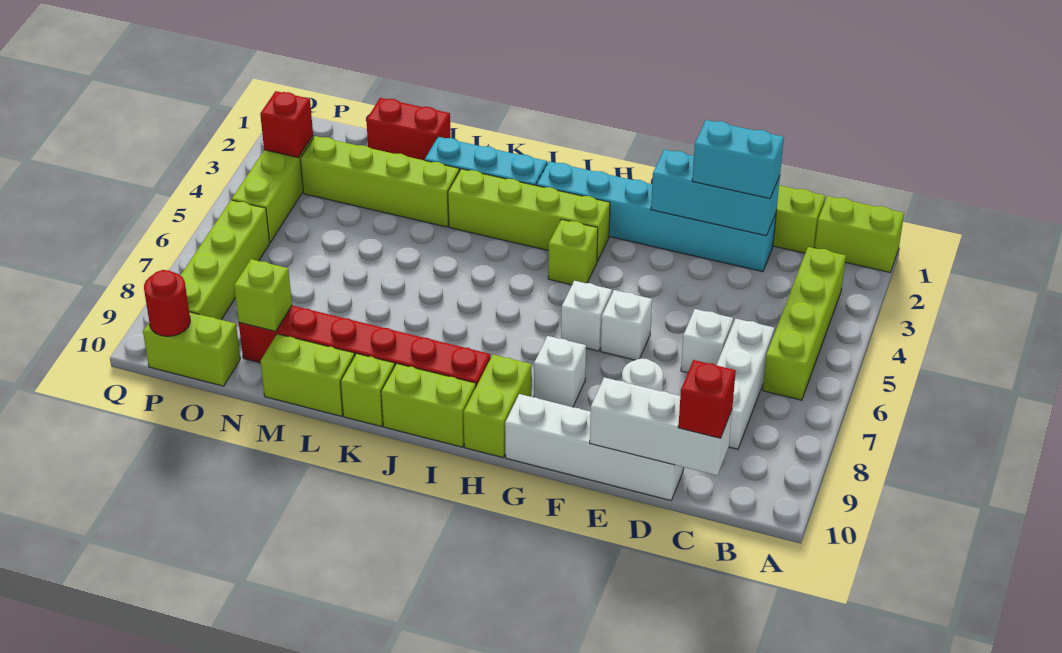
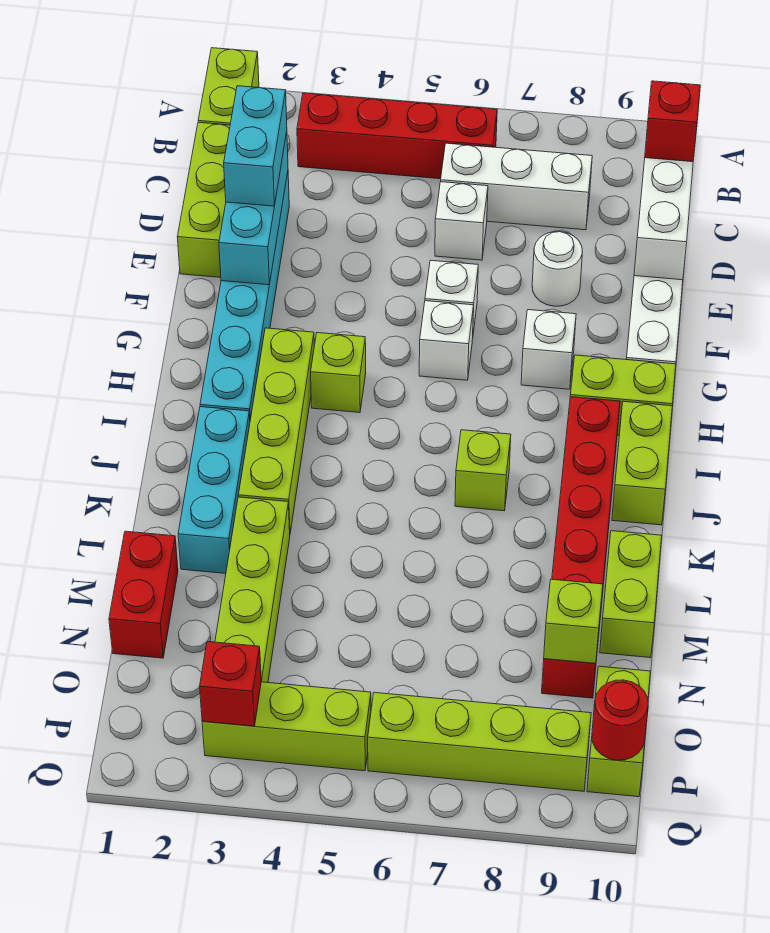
lime 1x4 brick [763,247,846,400] -> red 1x4 brick [297,93,497,179]
lime 1x1 brick [341,354,395,426] -> lime 1x1 brick moved to [455,430,511,511]

